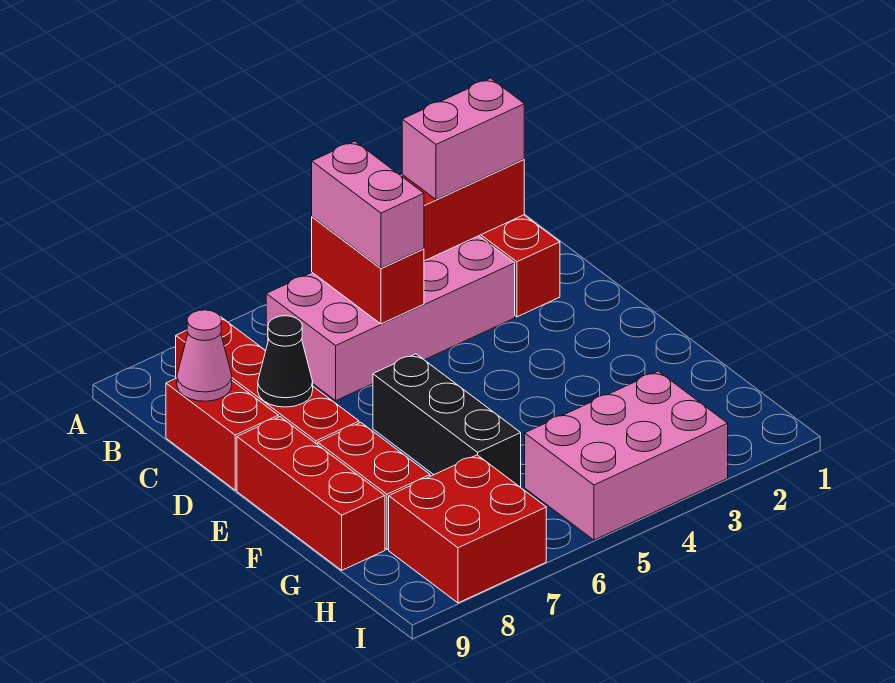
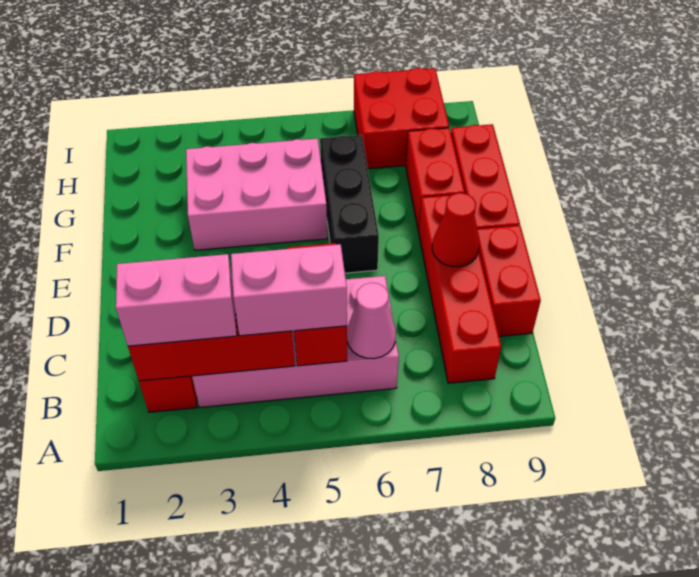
pink 1x2 brick [312,141,424,268] -> pink 1x2 brick turned to [231,244,347,336]
pink 1x1 cone [177,310,232,401] -> pink 1x1 cone moved to [347,283,396,359]
black 1x1 cone [258,316,313,407] -> red 1x1 cone [432,193,479,267]
pink 2x3 brick [525,371,728,540] -> pink 2x3 brick moved to [186,138,327,250]

